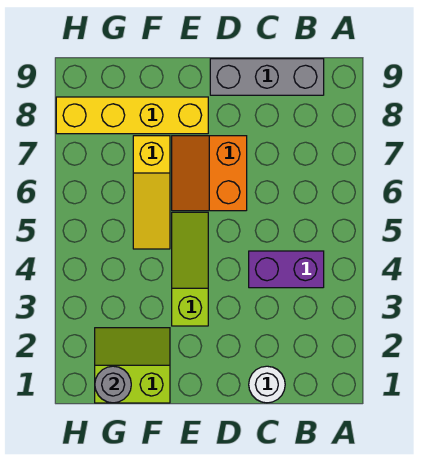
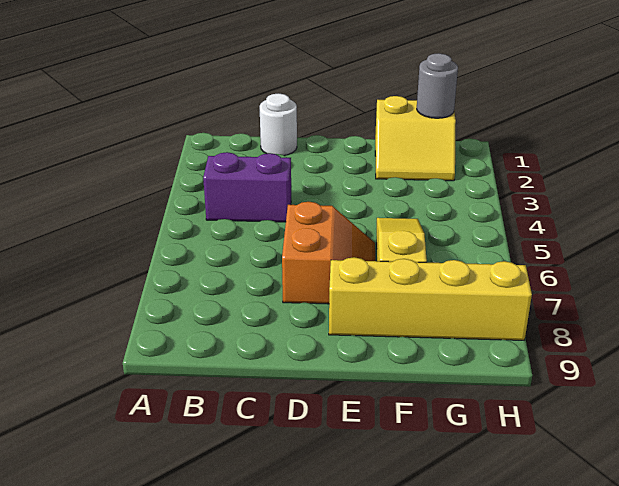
grey 1x3 brick [210,59,324,95] -> none
lime 1x3 slope [172,212,208,326] -> none
lime 2x2 slope [95,328,170,403] -> yellow 2x2 slope [375,96,456,181]

